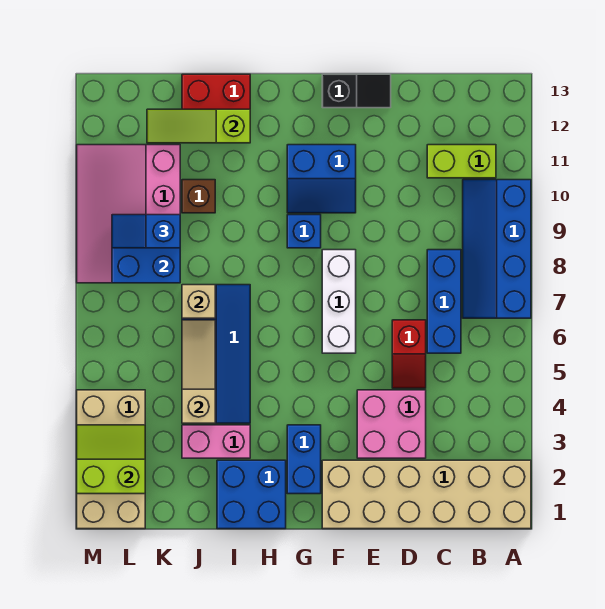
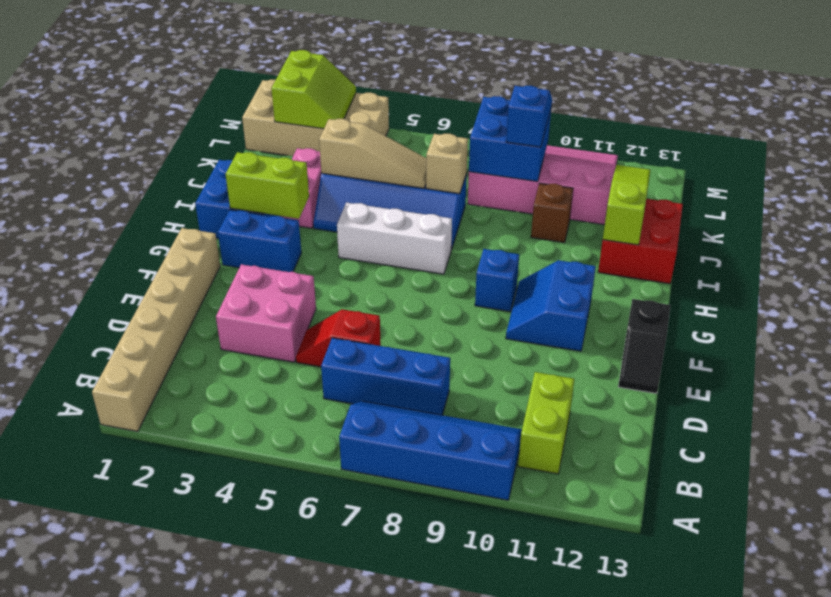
tan 2x6 brick [322,460,531,529] -> tan 1x6 brick [92,228,220,431]
white 1x3 brick [322,250,356,353] -> white 1x3 brick moved to [337,203,452,274]
none -> lime 1x2 brick [226,152,309,219]

